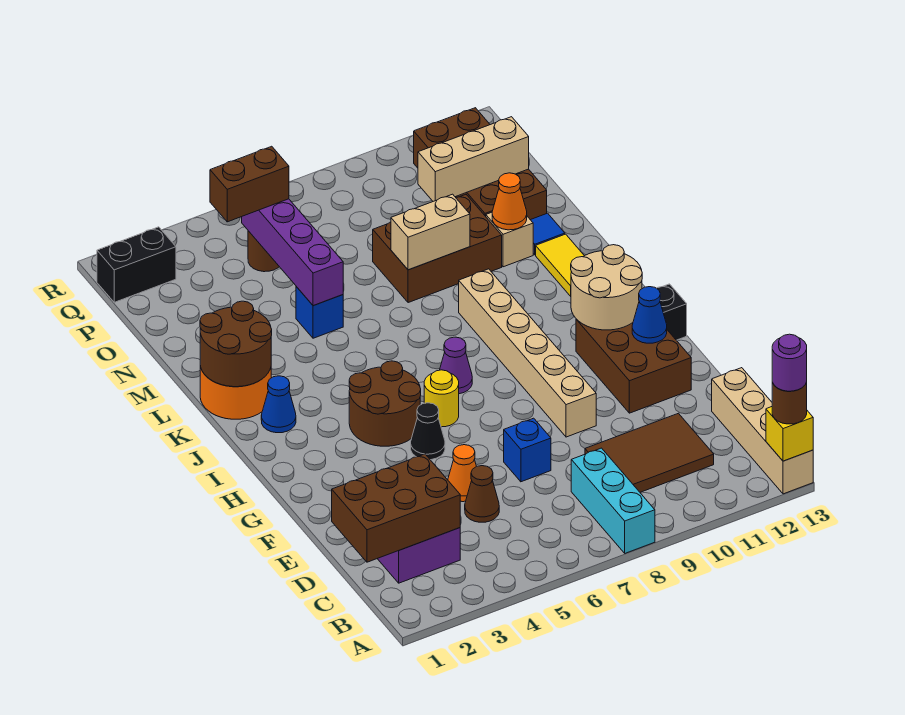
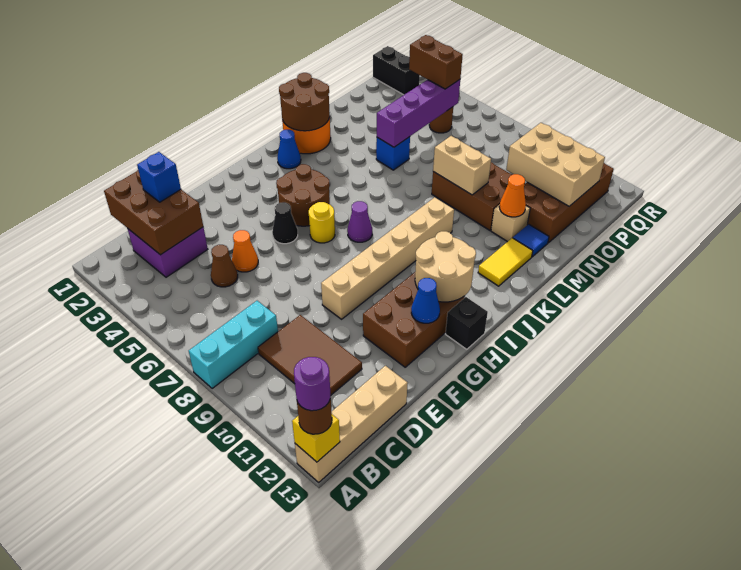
blue 1x1 brick [504,418,551,482] -> blue 1x1 brick moved to [137,152,181,202]
tan 1x3 brick [418,117,529,201] -> tan 2x3 brick [506,123,605,206]

